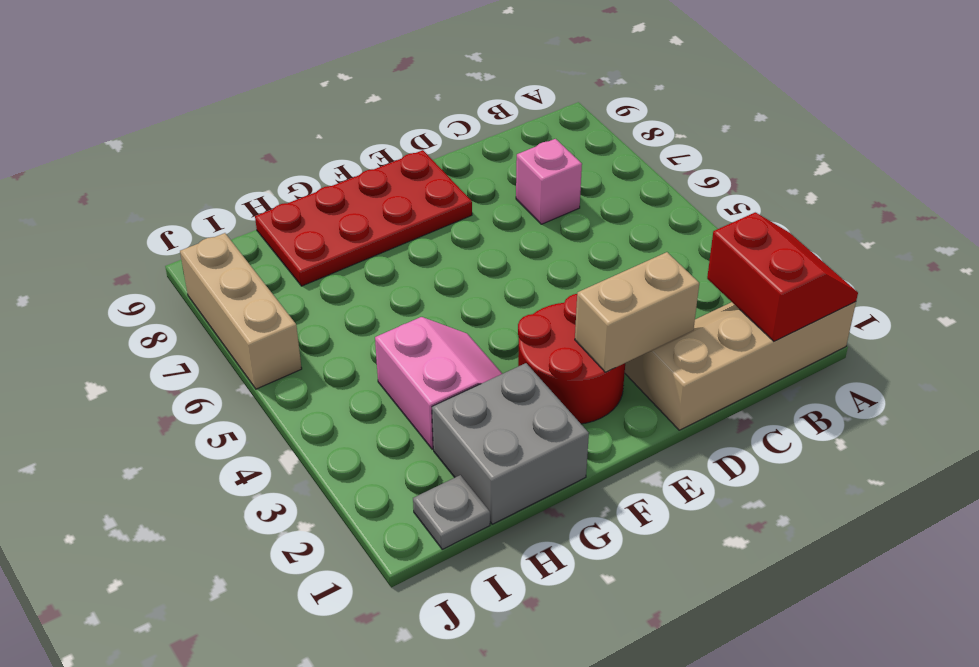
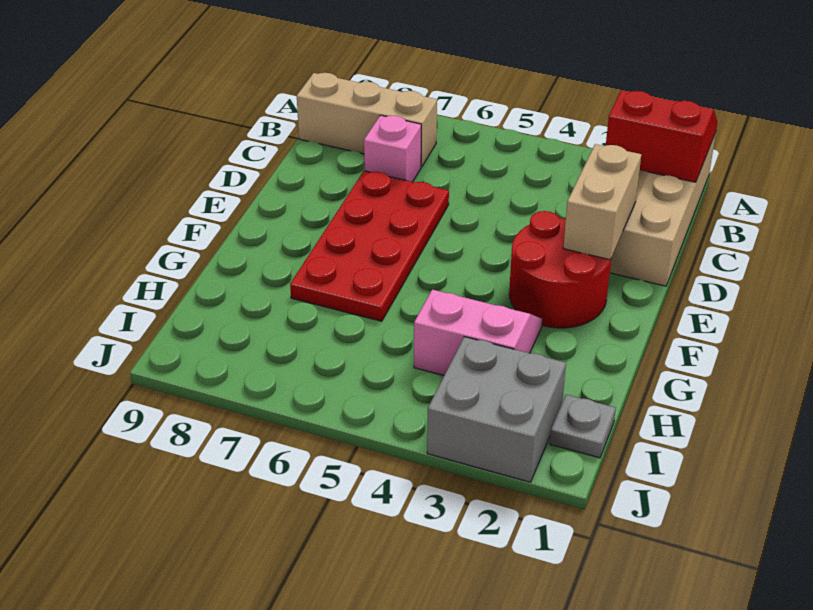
red 2x4 plate [255,150,472,286] -> red 2x4 plate moved to [290,171,449,321]
grey 2x2 brick [432,363,589,524] -> grey 2x2 brick moved to [427,337,566,482]
tan 1x3 brick [180,233,302,389] -> tan 1x3 brick moved to [297,73,437,167]

